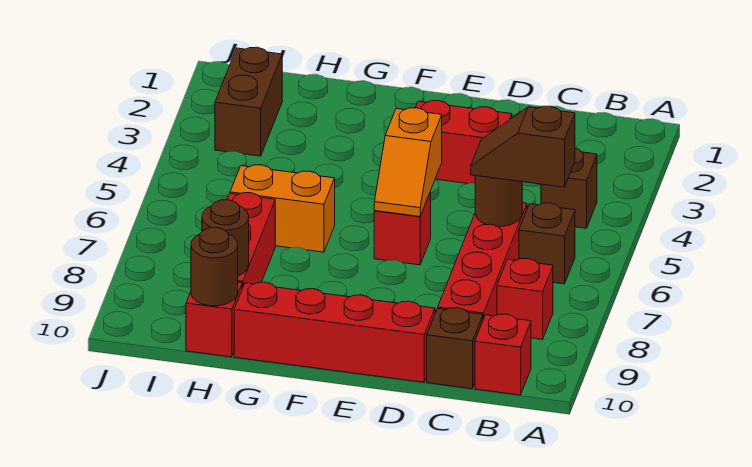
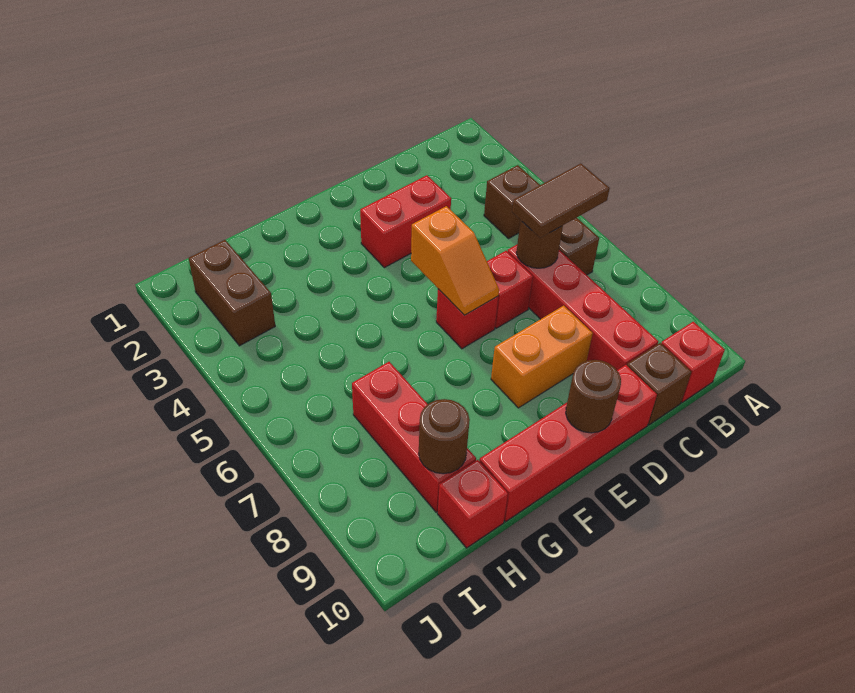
brown 1x2 slope [471,106,575,187] -> brown 1x2 tile [512,164,610,238]
red 1x1 brick [497,259,553,340] -> red 1x1 brick moved to [487,251,533,328]
orange 1x2 brick [230,165,335,252] -> orange 1x2 brick moved to [491,306,593,408]
brown 1x1 round brick [191,228,238,306] -> brown 1x1 round brick moved to [566,360,621,433]

